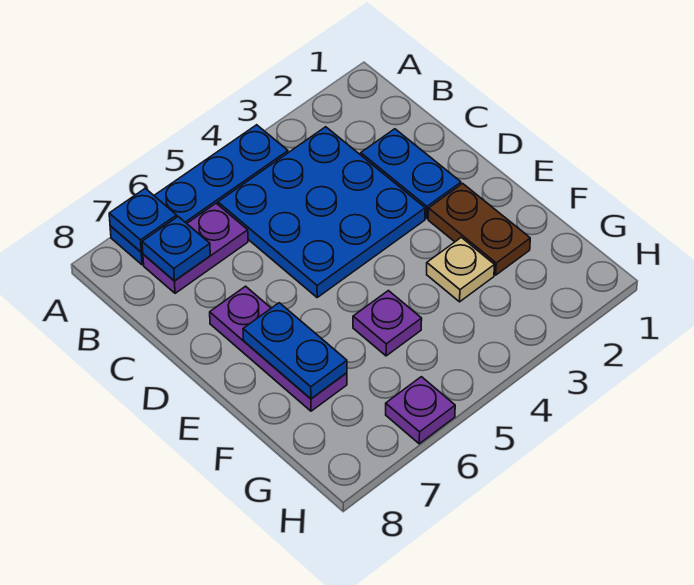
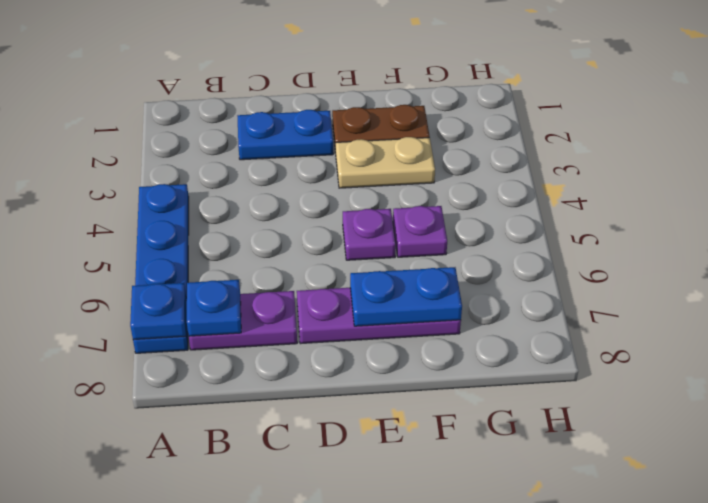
blue 3x3 plate [218,127,425,297] -> none
purple 1x2 plate [143,203,248,293] -> purple 1x2 plate turned to [189,291,297,350]
tan 1x1 plate [427,237,494,302] -> tan 1x2 plate [336,137,435,188]
purple 1x1 plate [386,377,455,444] -> purple 1x1 plate moved to [343,209,396,260]

